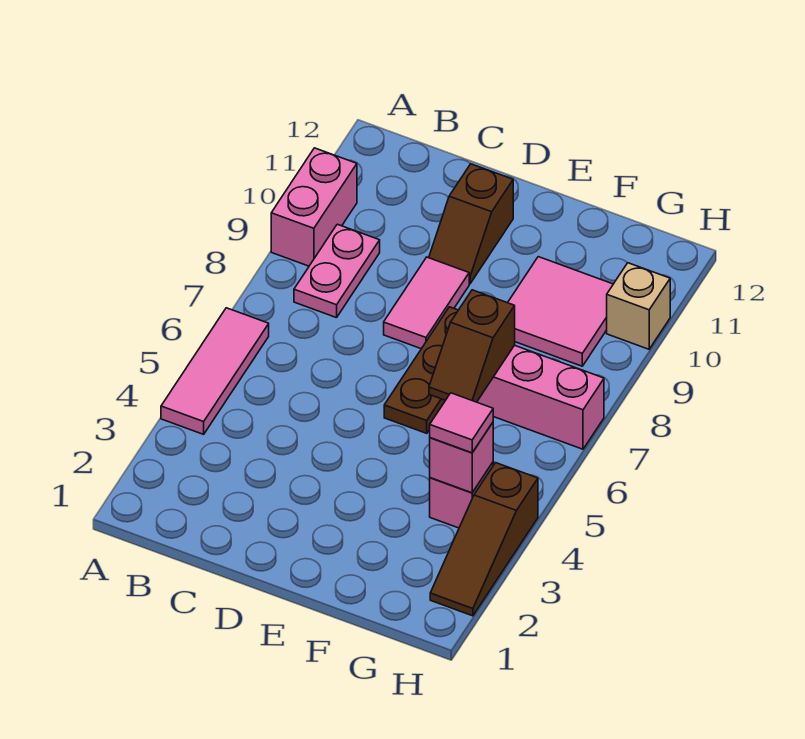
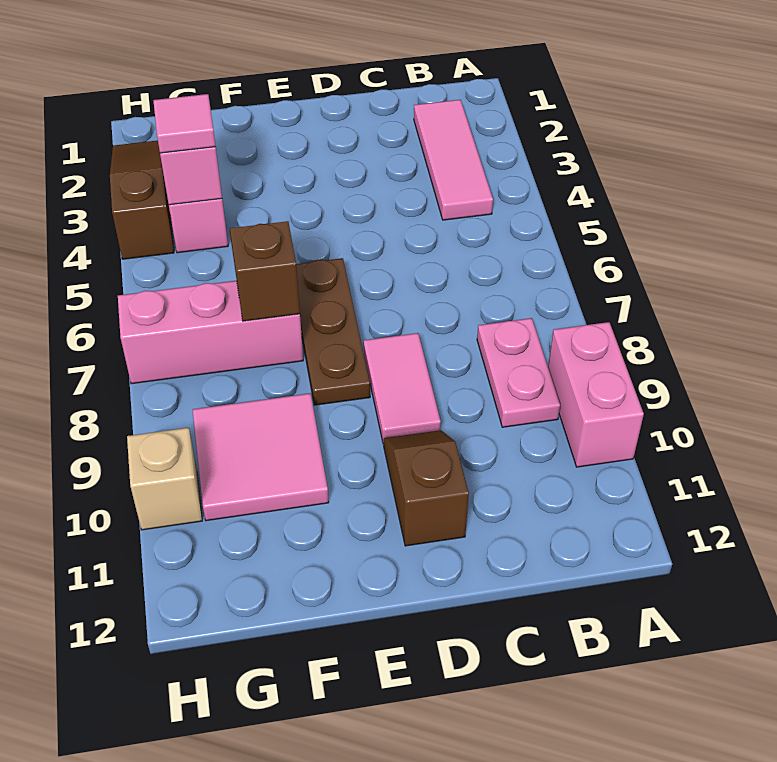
pink 1x3 tile [161,308,269,434] -> pink 1x3 tile moved to [414,100,493,220]

